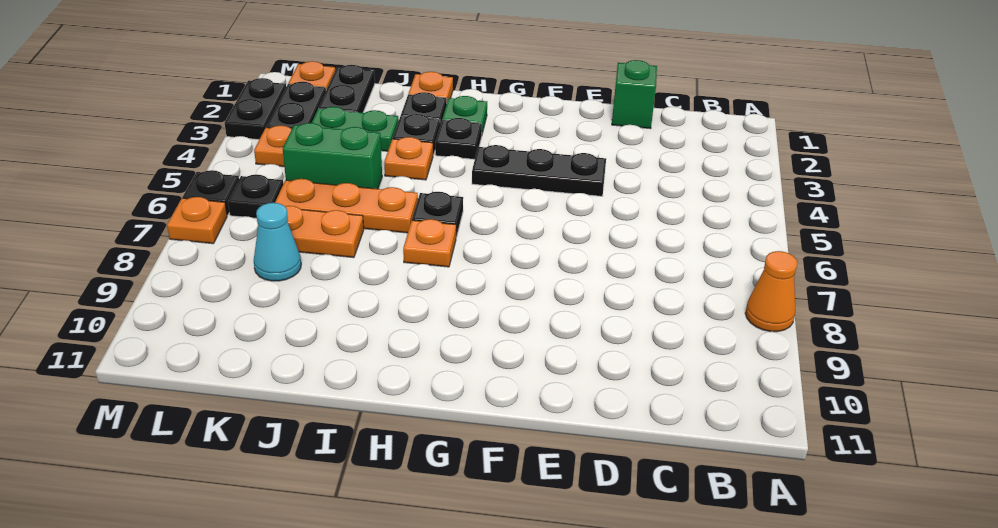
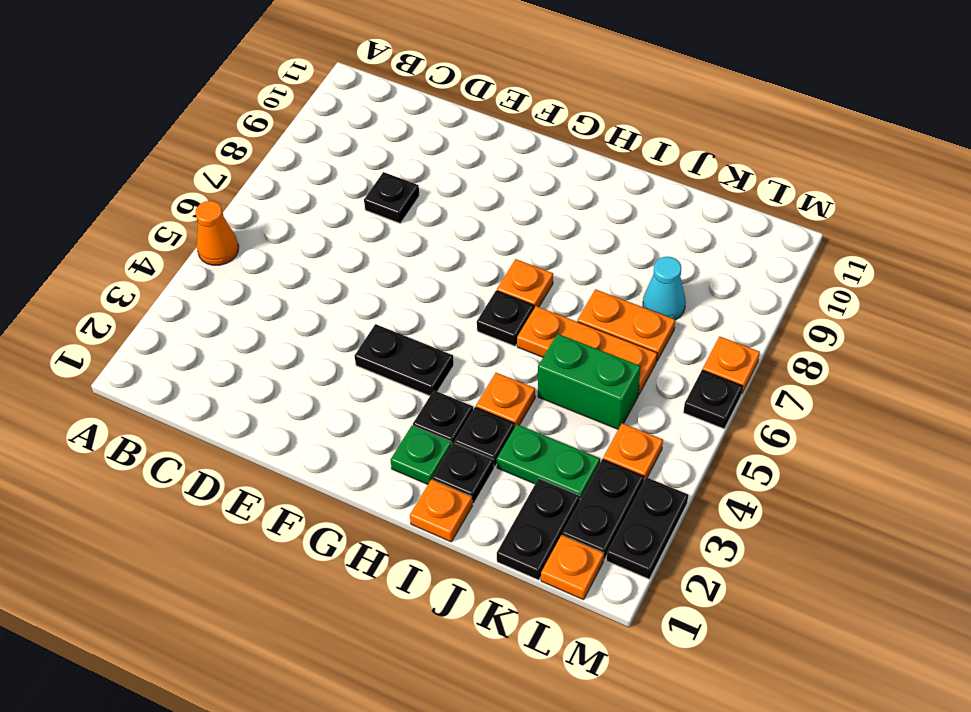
orange 1x1 cone [745,251,797,332] -> orange 1x1 cone moved to [196,201,239,265]
green 1x1 brick [612,60,657,129] -> none
black 1x3 plate [472,145,606,196] -> black 1x2 plate [354,324,454,396]
black 1x1 plate [228,175,283,218] -> black 1x1 plate moved to [364,172,420,223]

